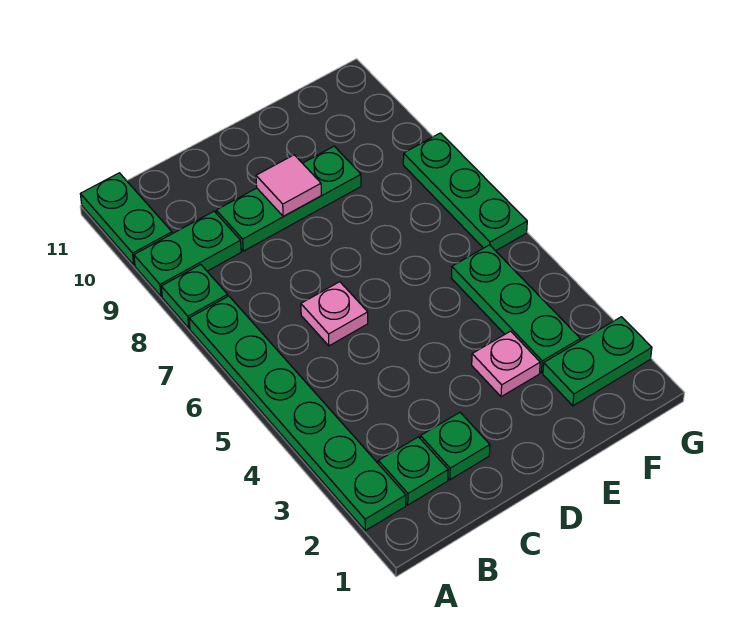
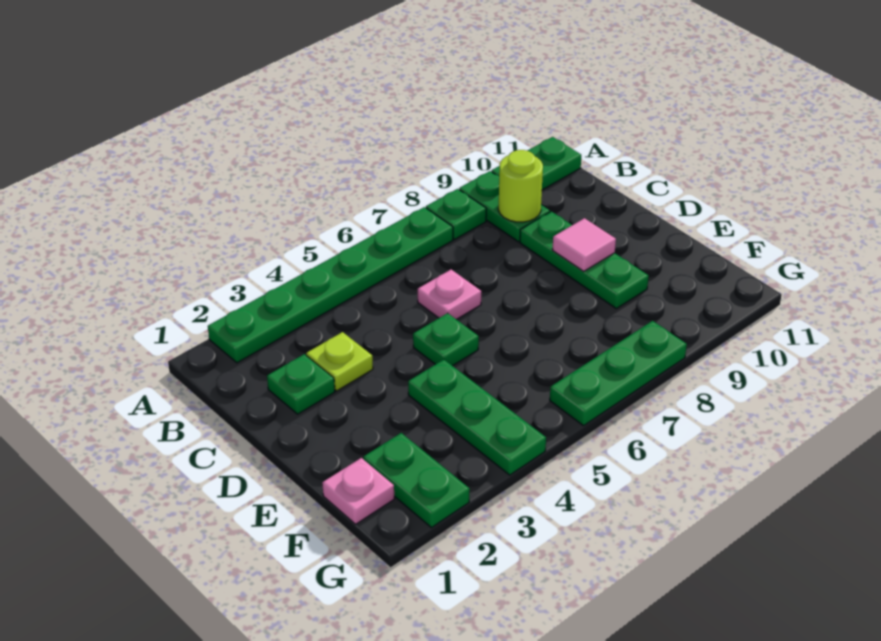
green 1x1 plate [378,437,448,505] -> green 1x1 plate moved to [413,313,479,366]
none -> lime 1x1 round brick [498,150,543,222]
none -> lime 1x1 plate [306,332,373,391]
pink 1x1 plate [472,331,540,397] -> pink 1x1 plate moved to [322,458,394,524]
green 1x3 plate [452,245,580,373] -> green 1x3 plate turned to [408,360,546,475]

